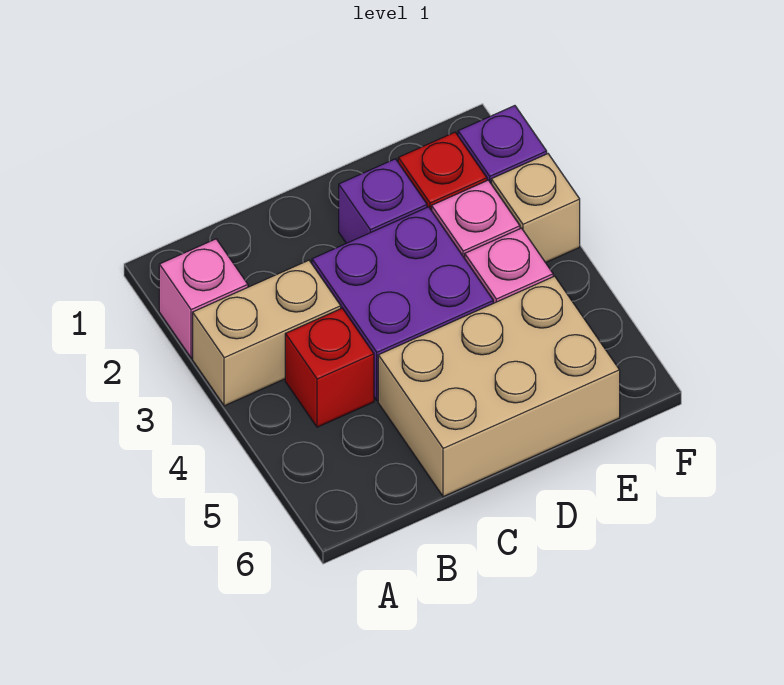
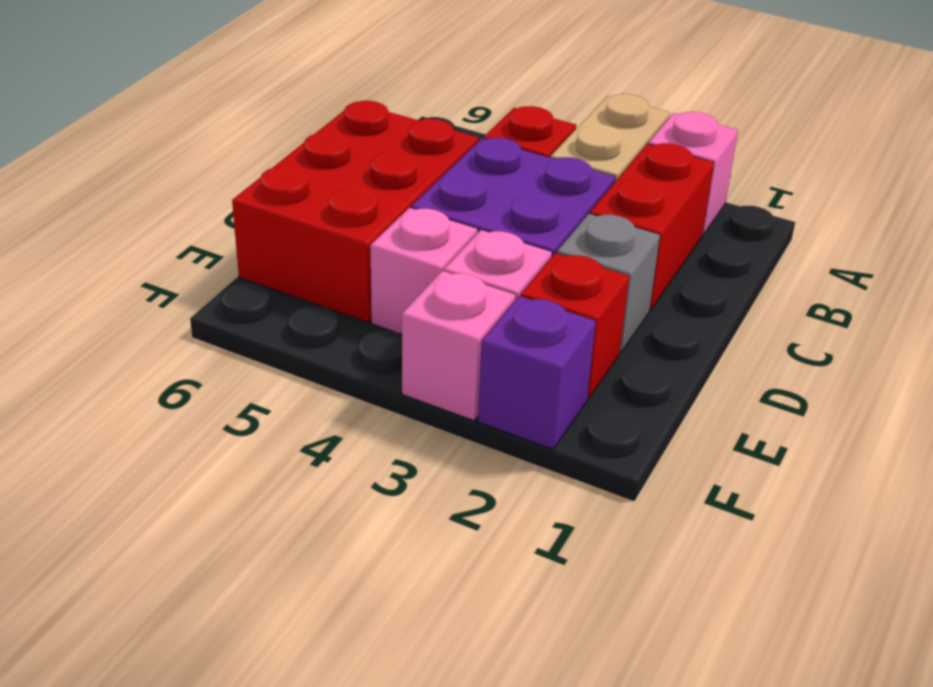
none -> red 1x2 brick [590,143,714,310]
tan 2x3 brick [378,276,620,497] -> red 2x3 brick [232,101,479,322]
purple 1x1 brick [339,159,427,243] -> grey 1x1 brick [557,214,660,353]
tan 1x1 brick [491,154,580,263] -> pink 1x1 brick [402,271,515,420]

